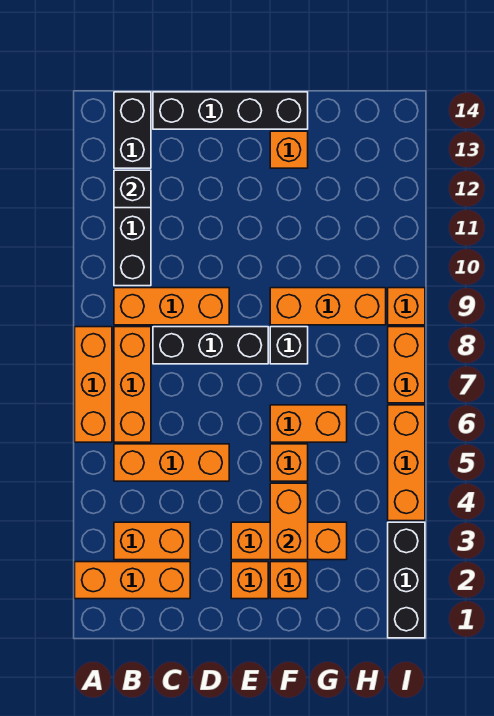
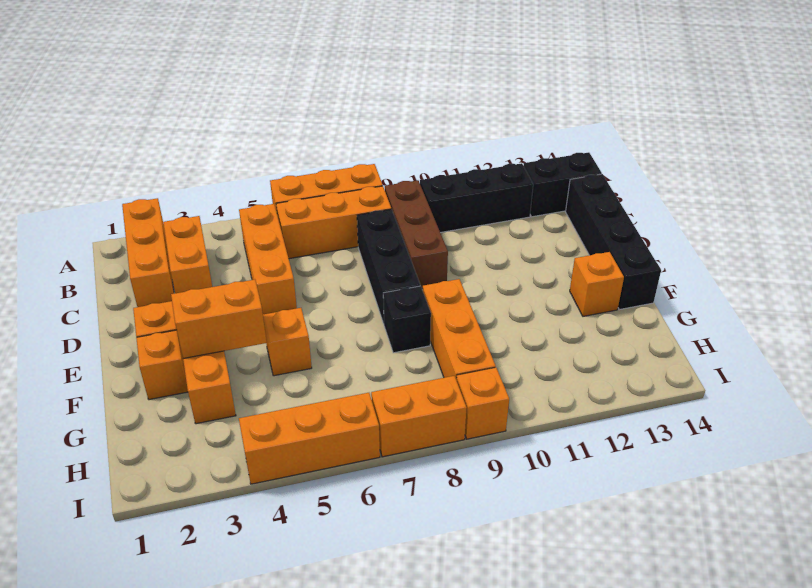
orange 1x3 brick [114,288,229,325] -> brown 1x3 brick [385,180,448,289]
black 1x1 brick [114,170,151,208] -> none
orange 1x2 brick [270,405,347,442] -> none
black 1x3 brick [388,522,425,638] -> none

